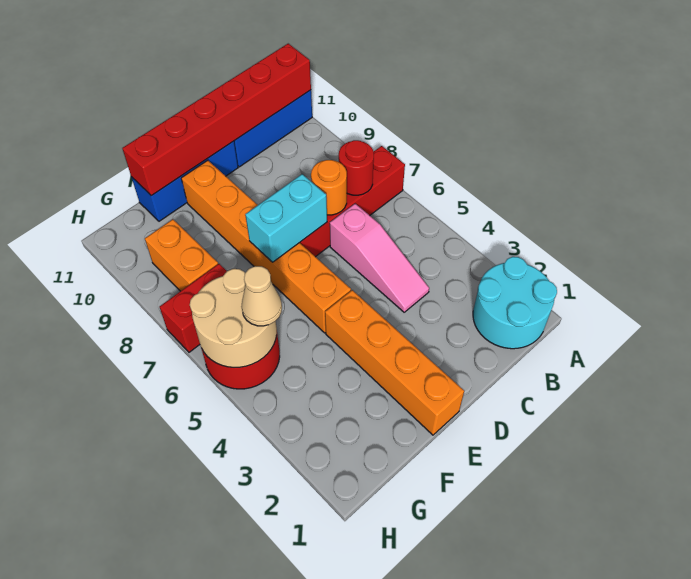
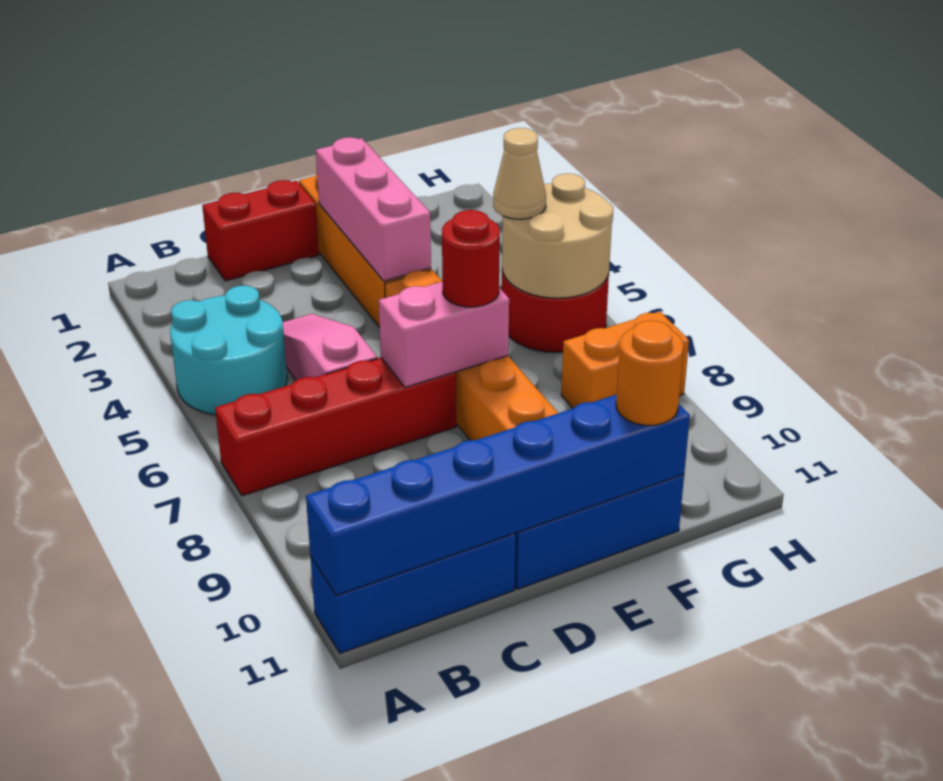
cyan 2x2 round brick [473,257,557,349] -> cyan 2x2 round brick moved to [170,286,287,415]
red 1x6 brick [122,44,311,196] -> blue 1x6 brick [306,394,690,596]
red 1x1 round brick [339,140,374,195] -> red 1x1 round brick moved to [442,210,500,307]
orange 1x1 round brick [311,160,347,215] -> orange 1x1 round brick moved to [616,321,684,425]
cyan 1x2 brick [245,174,327,262] -> pink 1x2 brick [379,282,509,387]
none -> pink 1x3 brick [316,137,431,281]
red 1x2 brick [160,264,227,352] -> red 1x2 brick moved to [202,180,319,281]
orange 1x2 brick [145,219,218,291] -> orange 1x2 brick turned to [561,311,689,408]

